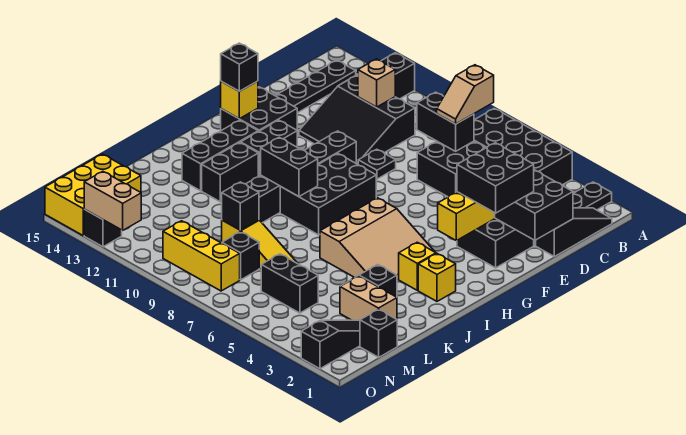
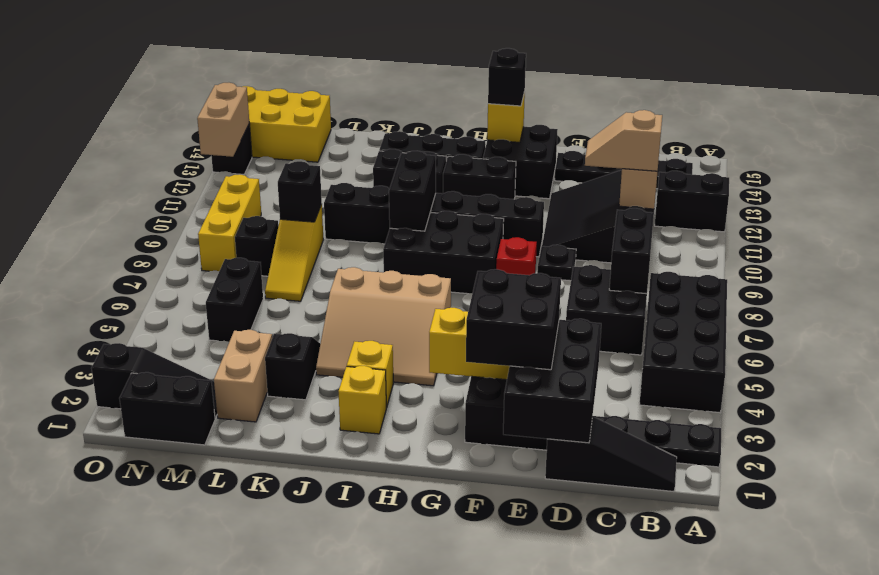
tan 1x2 slope [437,65,494,124] -> tan 1x2 slope moved to [585,110,662,171]
none -> red 1x1 brick [496,237,537,275]
black 1x1 brick [360,309,397,357] -> black 1x2 brick [119,372,215,445]

